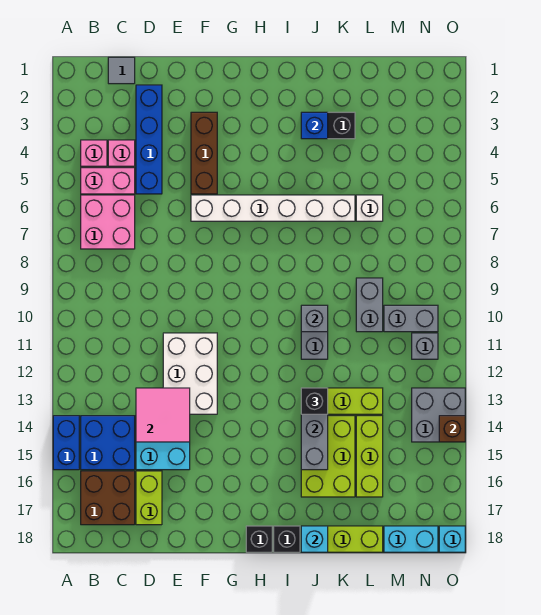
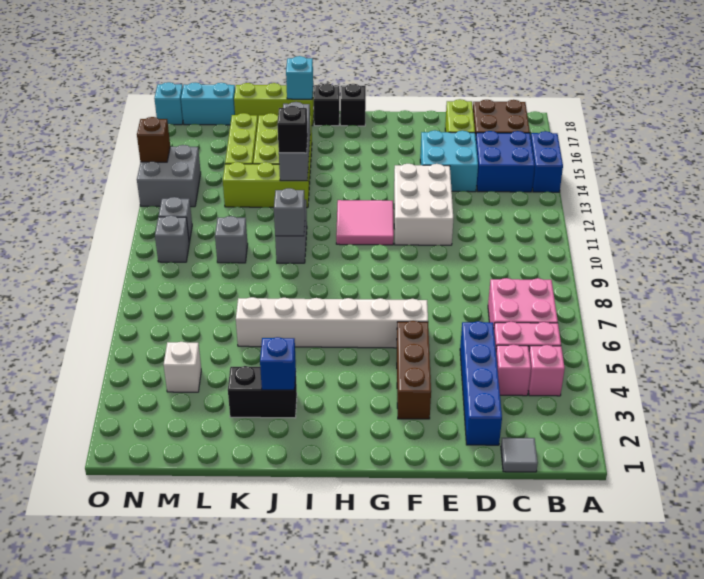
pink 2x2 tile [136,388,190,442] -> pink 2x2 tile moved to [336,200,394,245]
white 1x1 brick [356,195,383,221] -> white 1x1 brick moved to [164,342,201,392]
grey 1x2 brick [356,278,383,332] -> grey 1x1 brick [215,216,248,263]
grey 1x2 brick [384,305,438,332] -> grey 1x1 brick [155,216,189,262]

